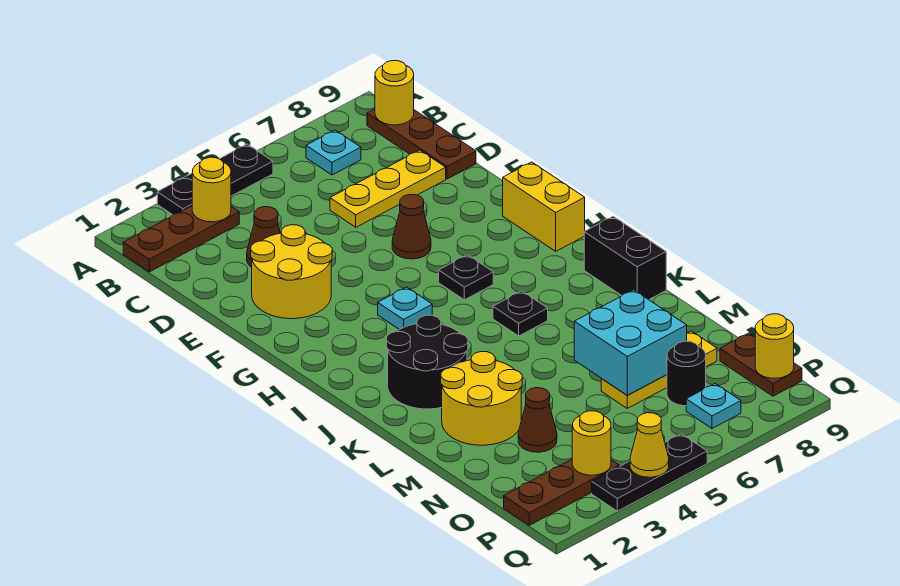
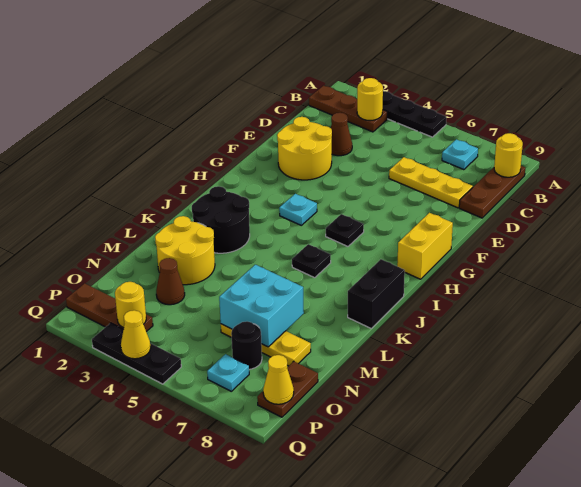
brown 1x1 cone [392,194,431,259] -> none
yellow 1x1 round brick [755,314,794,378] -> yellow 1x1 cone [263,355,294,404]

